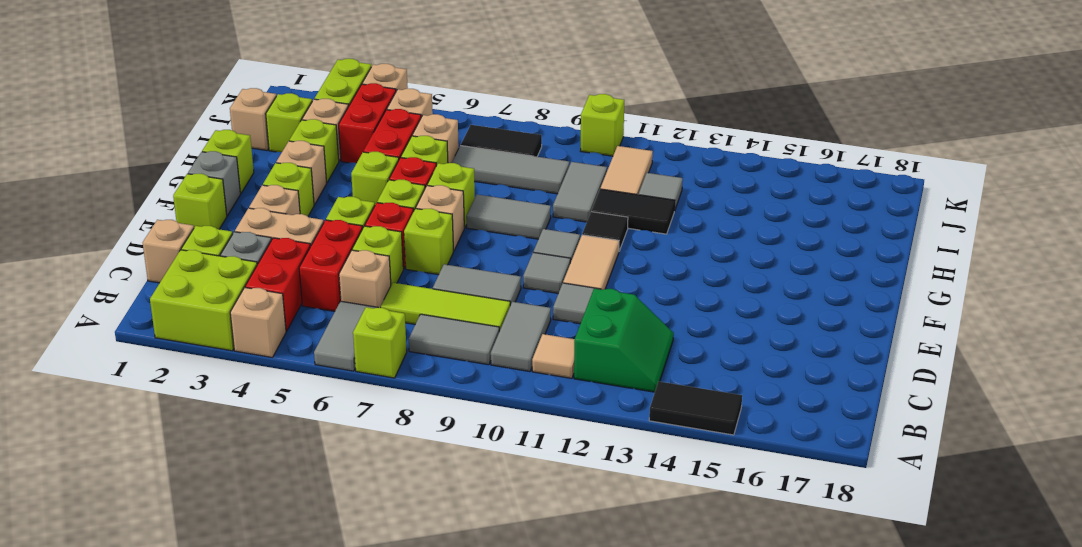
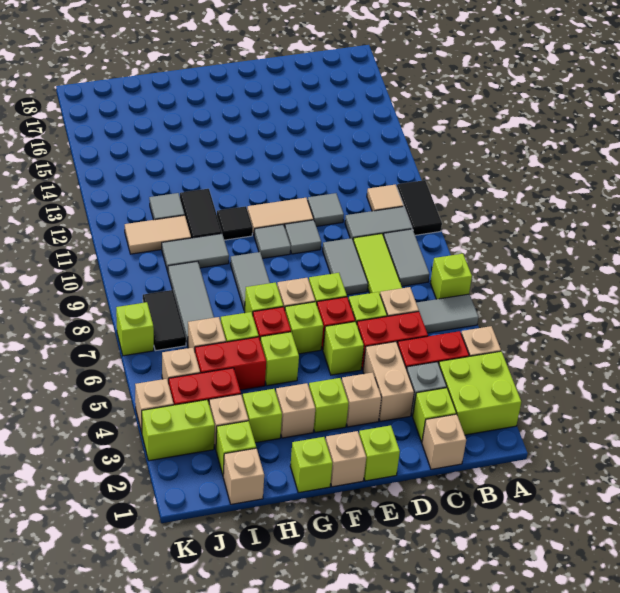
black 1x2 tile [649,382,742,435] -> black 1x2 tile moved to [397,180,442,235]
green 2x2 slope [574,288,674,392] -> none
grey 1x1 brick [188,151,240,216] -> tan 1x1 brick [326,431,366,487]
lime 1x1 brick [581,94,624,156] -> lime 1x1 brick moved to [116,302,154,356]

